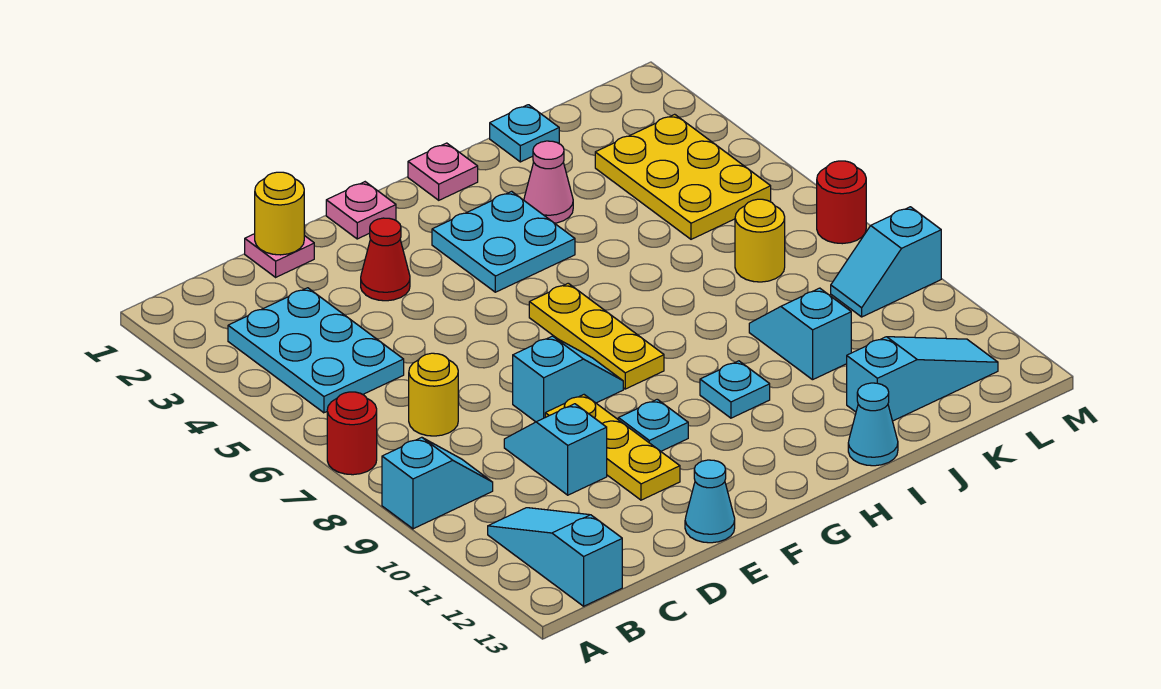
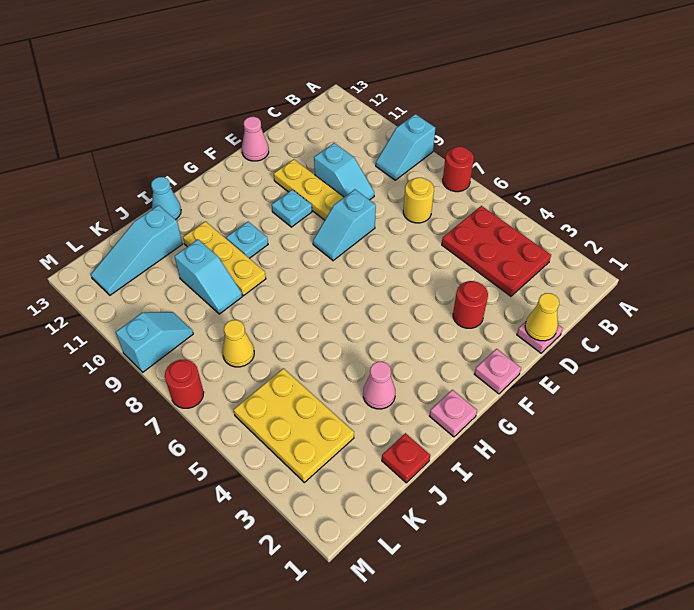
cyan 2x3 plate [228,288,404,413] -> red 2x3 plate [442,206,551,296]
cyan 1x3 slope [488,508,622,606] -> none
yellow 1x1 round brick [255,172,305,255] -> yellow 1x1 cone [525,293,559,341]
red 1x1 cone [361,218,410,301] -> red 1x1 round brick [453,281,488,328]
cyan 1x1 cone [685,460,735,543] -> pink 1x1 cone [242,117,269,161]
cyan 2x2 plate [432,191,575,292] -> none
yellow 1x3 plate [529,283,664,389] -> yellow 1x3 plate moved to [183,221,266,296]
cyan 1x1 plate [490,105,559,162] -> red 1x1 plate [382,433,430,483]
yellow 1x1 round brick [735,199,785,282] -> yellow 1x1 cone [222,320,254,367]

